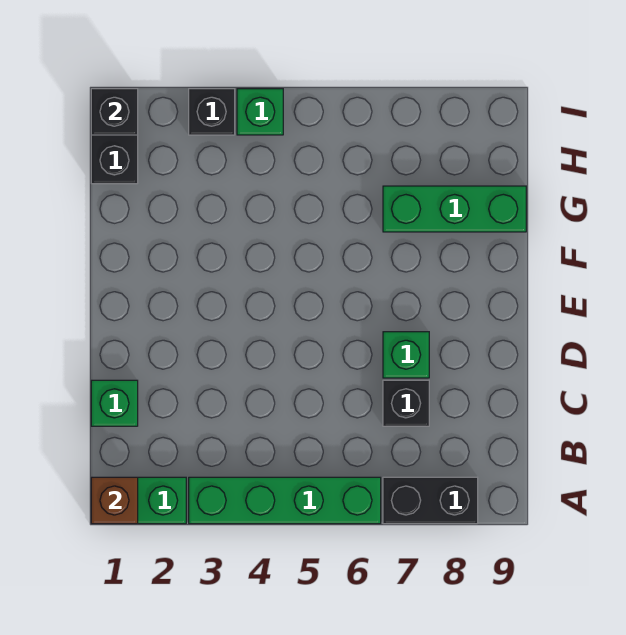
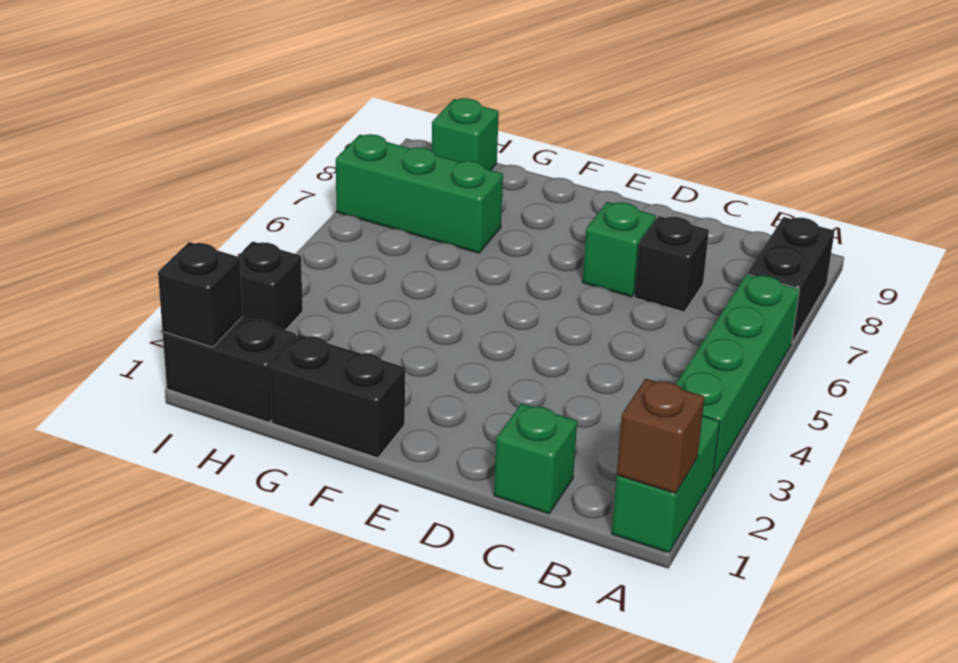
none -> black 1x2 brick [270,334,405,458]
green 1x3 brick [383,186,526,232] -> green 1x3 brick turned to [336,134,503,253]
green 1x1 brick [237,89,283,135] -> green 1x1 brick moved to [432,98,499,170]

